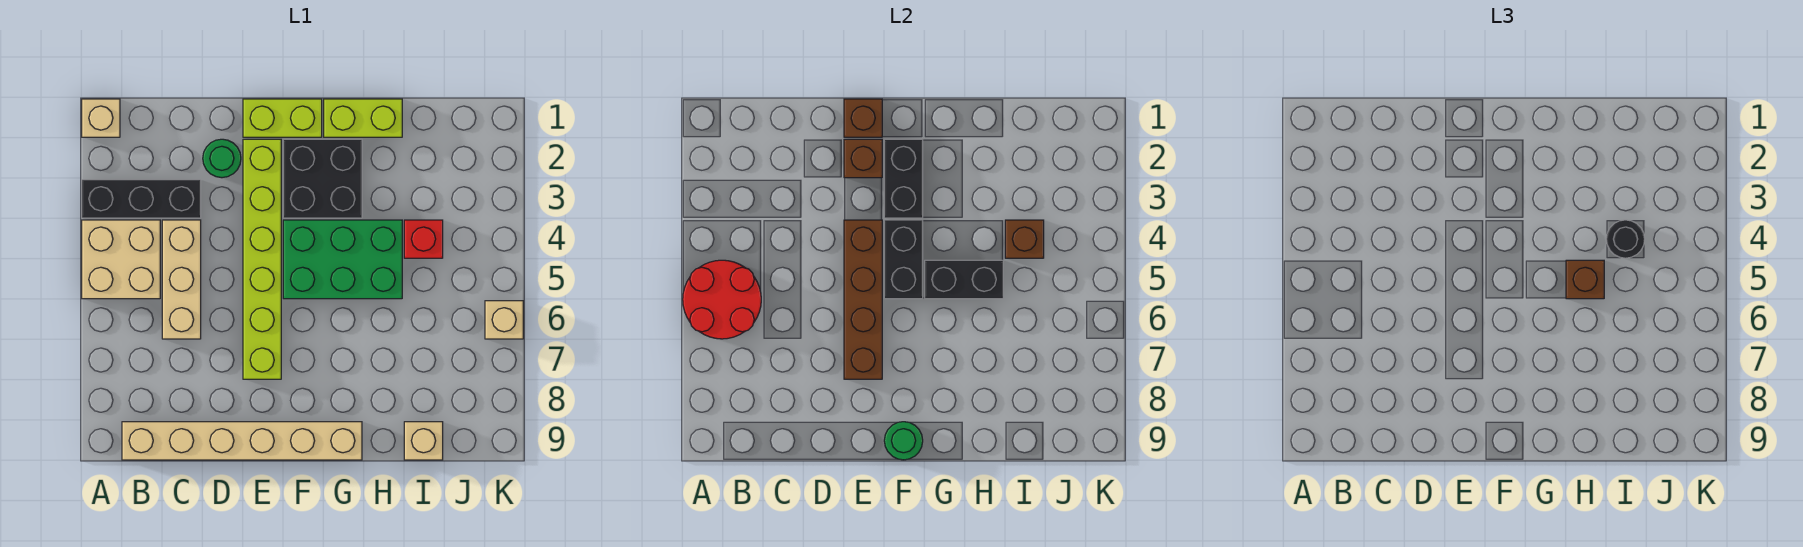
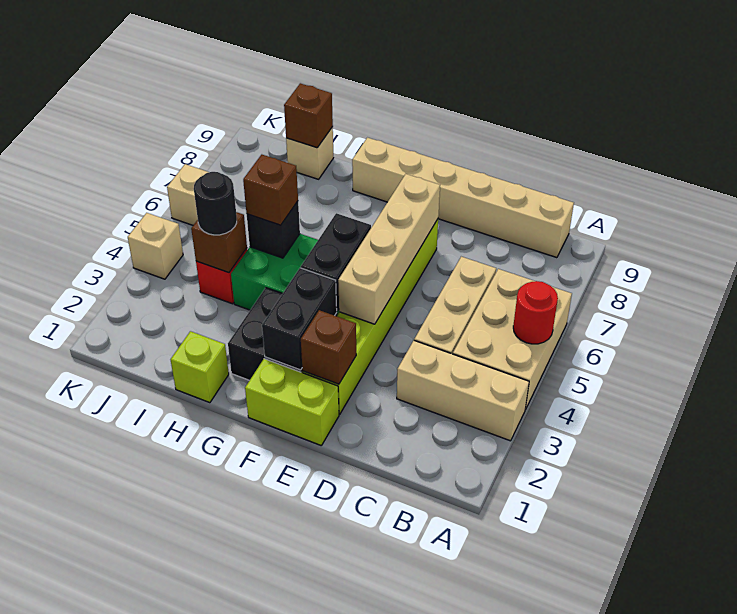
tan 1x1 brick [82,99,120,137] -> tan 1x1 brick moved to [128,213,183,279]
black 1x3 brick [82,180,201,218] -> tan 1x3 brick [397,341,529,441]
tan 2x2 brick [82,220,160,299] -> tan 2x3 brick [453,269,572,410]
red 2x2 round brick [683,260,761,339] -> red 1x1 round brick [513,281,558,344]
green 1x1 round brick [203,139,241,178] -> none
brown 1x1 brick [844,99,882,137] -> brown 1x1 brick moved to [284,83,333,148]
brown 1x4 brick [844,220,882,379] -> tan 1x4 brick [338,174,440,324]
green 1x1 round brick [884,422,923,460] -> none
lime 1x2 brick [324,99,402,137] -> lime 1x1 brick [171,331,229,403]
black 1x2 brick [925,260,1003,299] -> black 1x1 brick [247,201,300,258]

